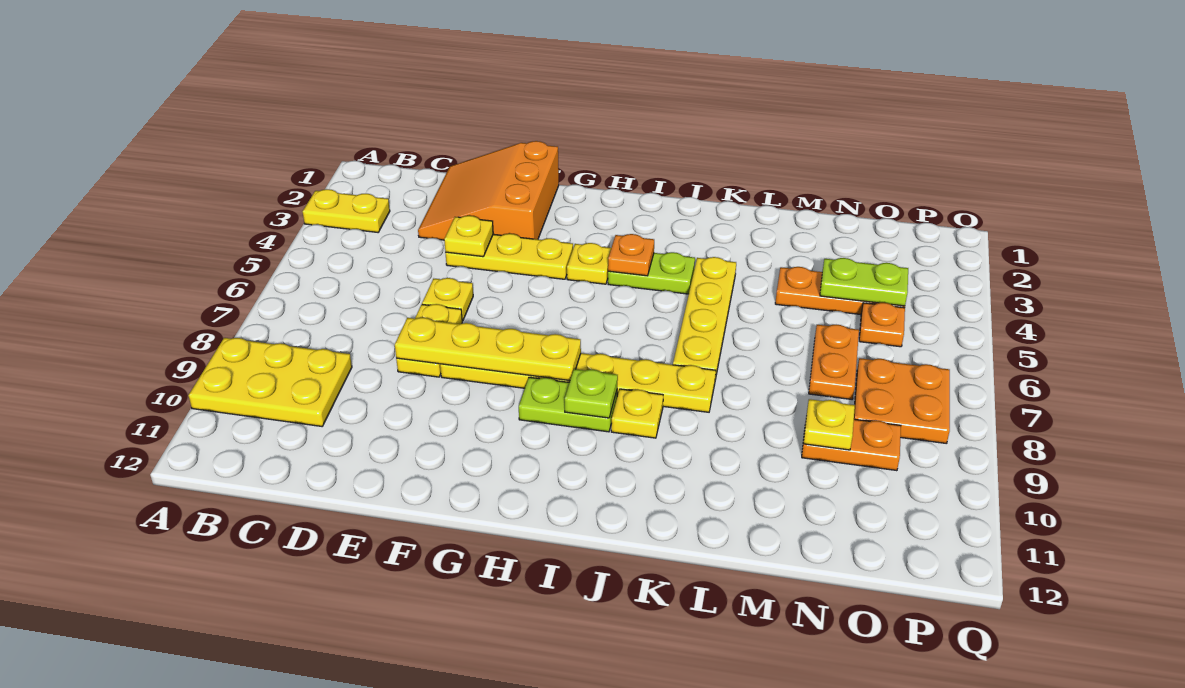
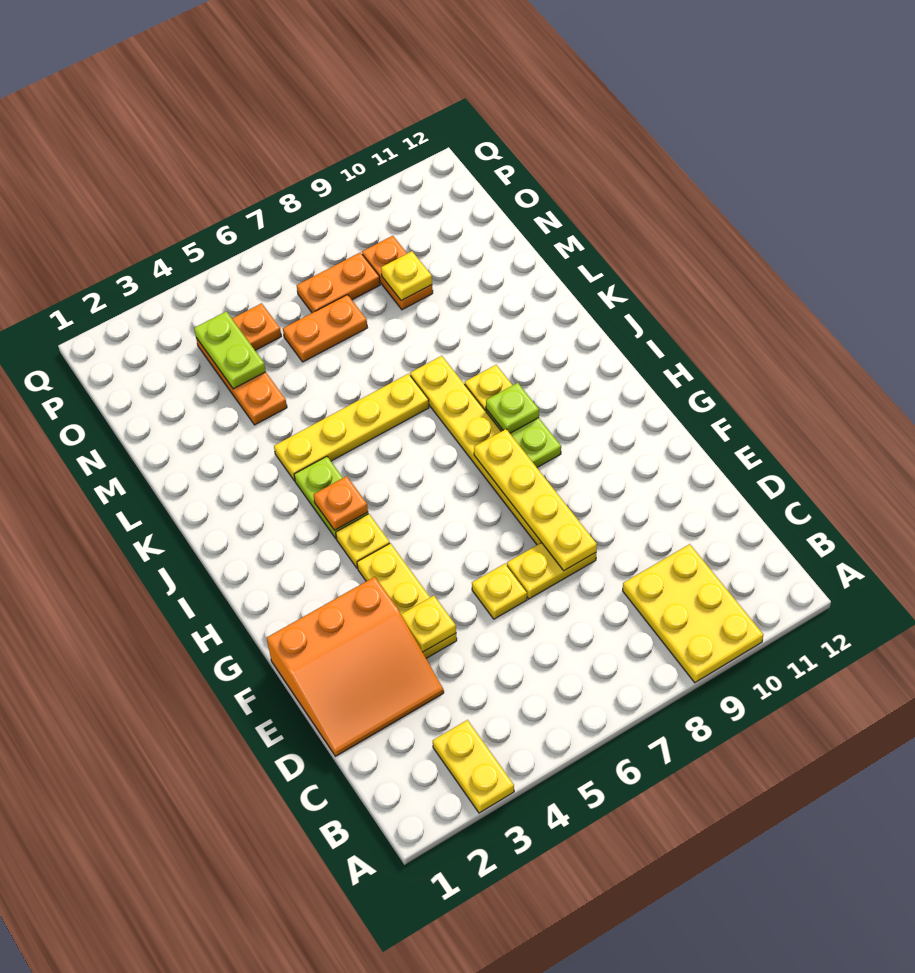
orange 2x2 plate [854,358,950,444] -> orange 1x2 plate [297,252,380,313]

